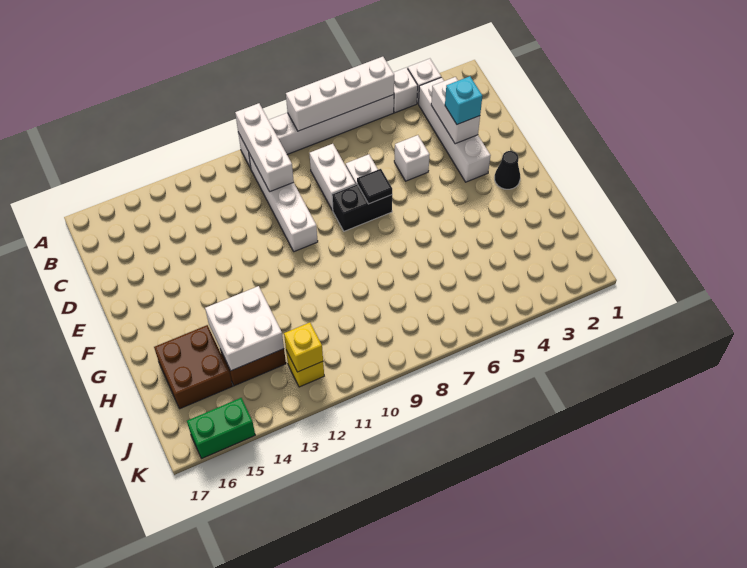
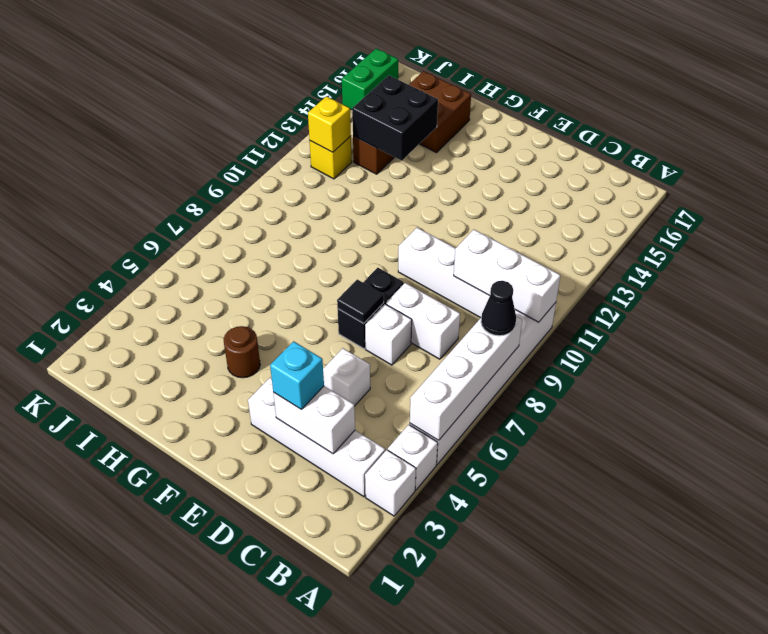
black 1x1 cone [495,151,520,189] -> black 1x1 cone moved to [481,281,516,336]
none -> brown 1x1 round brick [224,326,260,378]
white 2x2 brick [205,286,284,371] -> black 2x2 brick [352,75,438,161]

